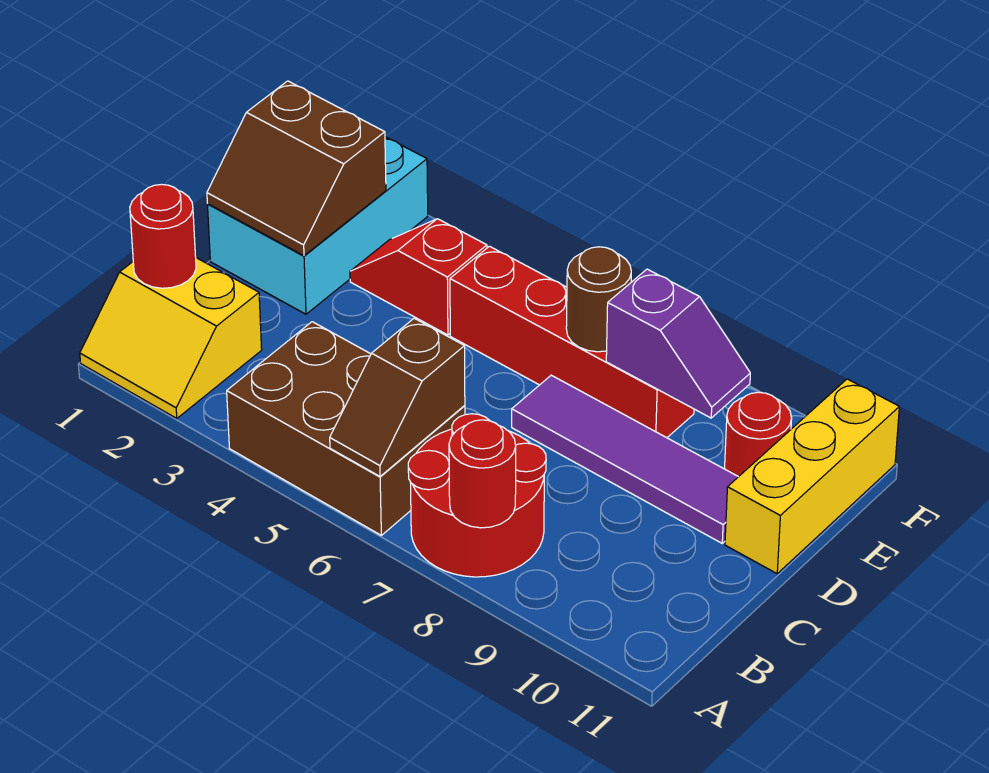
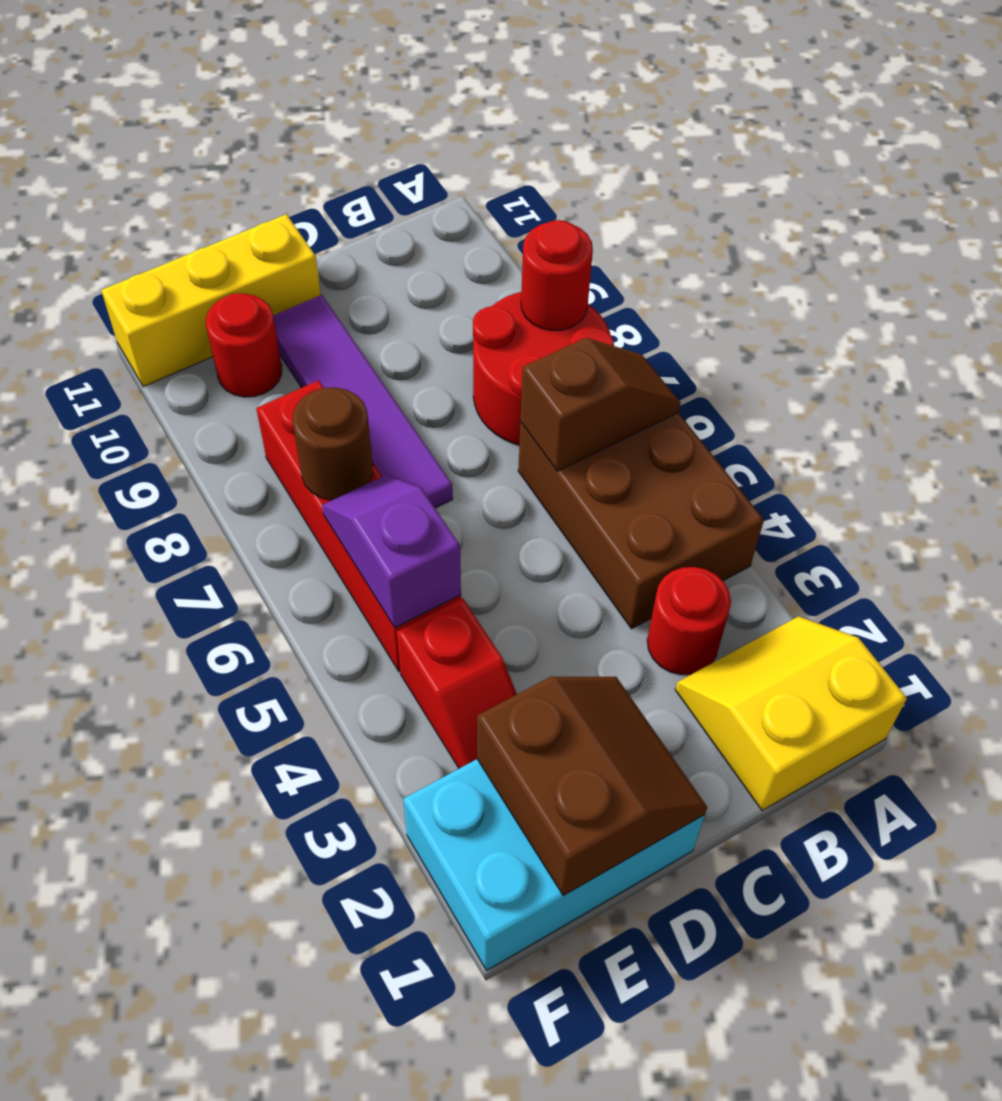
yellow 2x2 slope [80,258,262,418] -> yellow 2x2 slope turned to [675,616,907,811]
red 1x1 round brick [130,184,196,288] -> red 1x1 round brick moved to [647,567,731,675]
purple 1x2 slope [606,269,750,418] -> purple 1x2 slope moved to [322,475,461,628]

